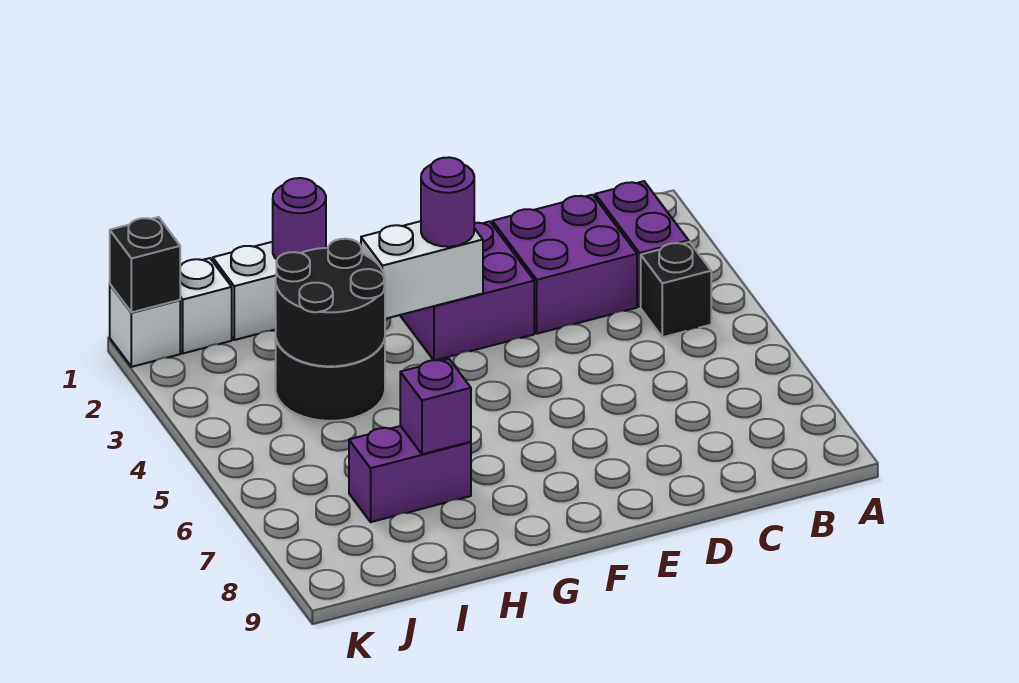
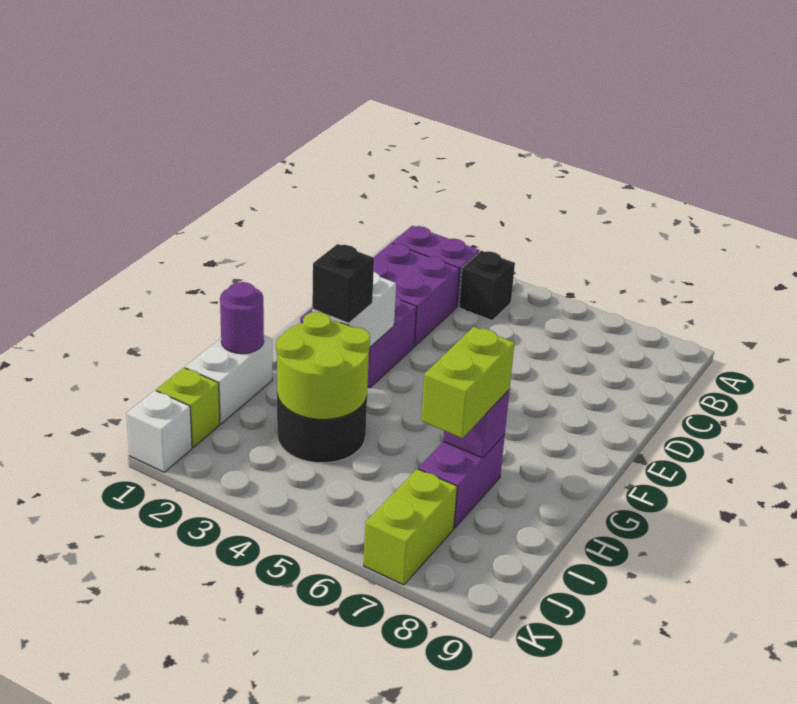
purple 1x1 round brick [421,157,474,247] -> none
black 2x2 round brick [276,239,385,366] -> lime 2x2 round brick [276,312,370,419]
none -> lime 1x2 brick [421,327,514,438]
white 1x1 brick [180,258,232,353] -> lime 1x1 brick [156,368,220,447]
none -> lime 1x2 brick [364,469,457,585]
black 1x1 brick [110,217,180,312] -> black 1x1 brick moved to [312,244,374,323]

